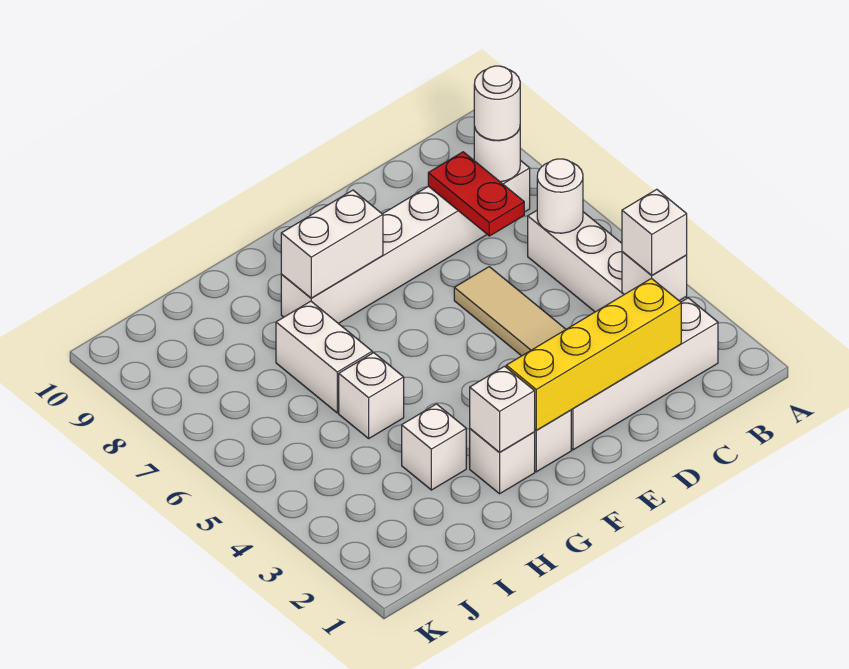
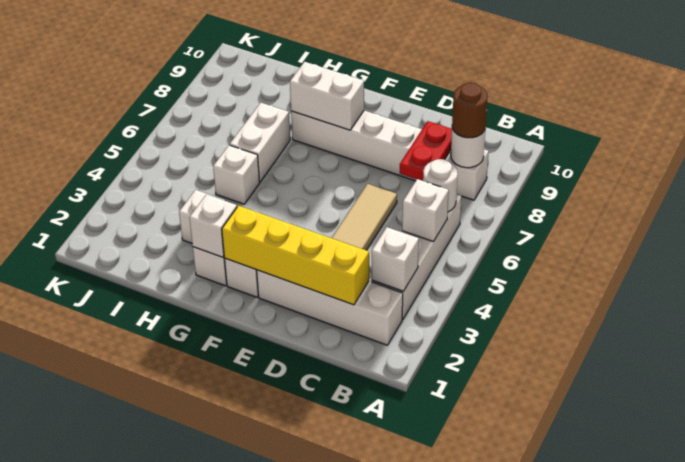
white 1x1 brick [622,189,687,275] -> white 1x1 brick moved to [402,179,449,242]
white 1x1 round brick [474,66,520,140] -> brown 1x1 round brick [452,83,487,138]

